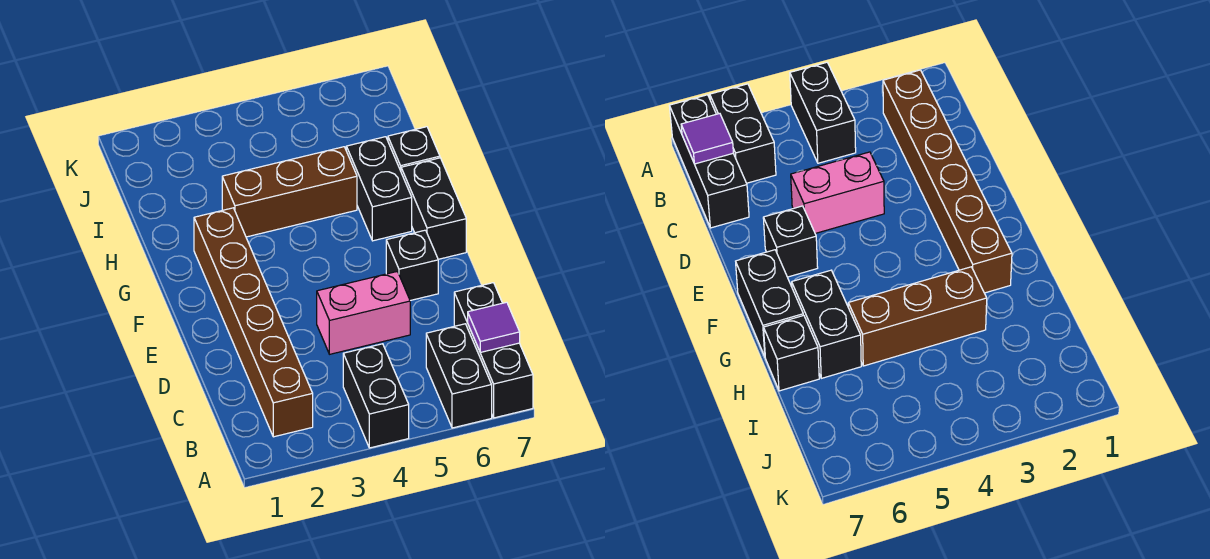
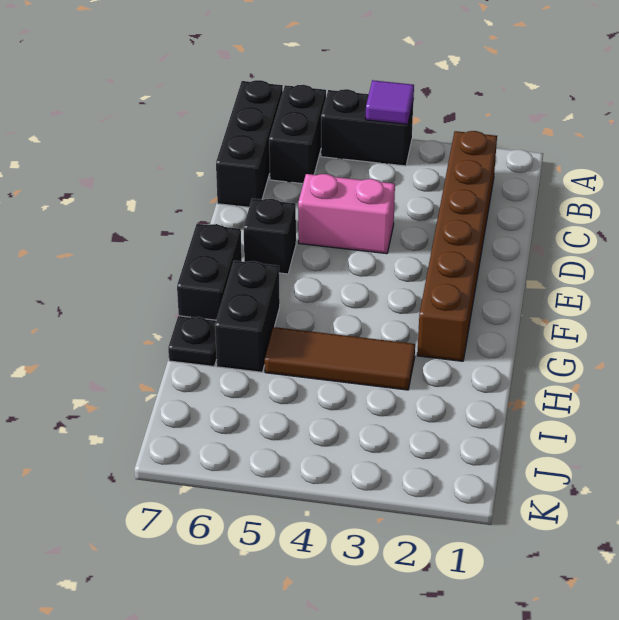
black 1x2 brick [343,344,409,448] -> black 1x2 brick turned to [321,89,414,166]
purple 1x1 tile [468,302,520,352] -> purple 1x1 tile moved to [366,80,414,124]
brown 1x3 brick [222,147,357,237] -> brown 1x3 tile [265,327,415,390]
black 1x1 brick [388,127,440,171] -> black 1x1 plate [168,316,217,366]

